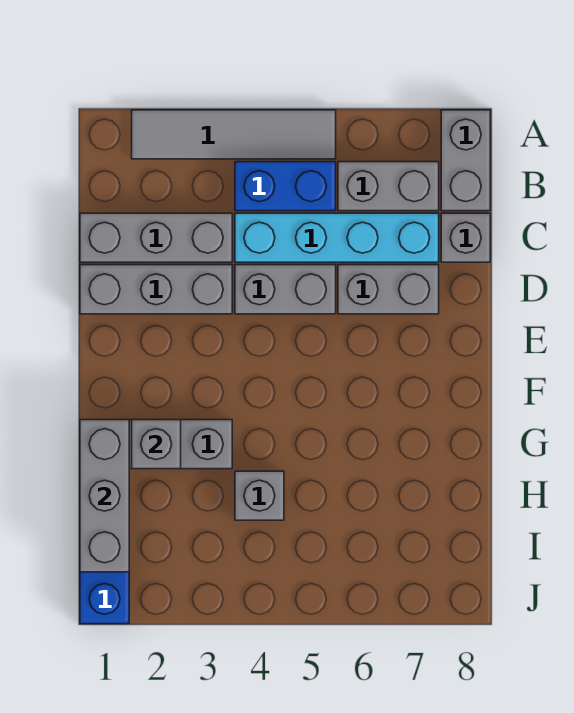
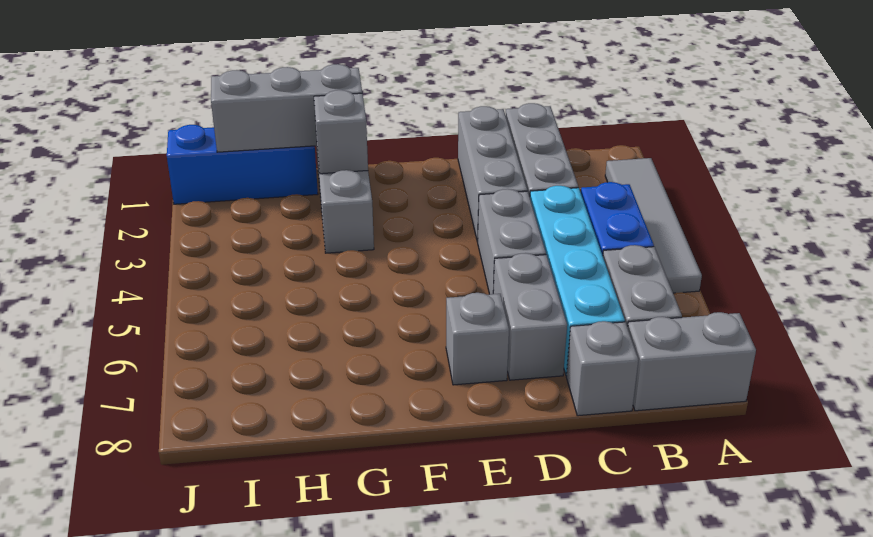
grey 1x1 brick [235,471,284,520] -> grey 1x1 brick moved to [446,293,509,385]

